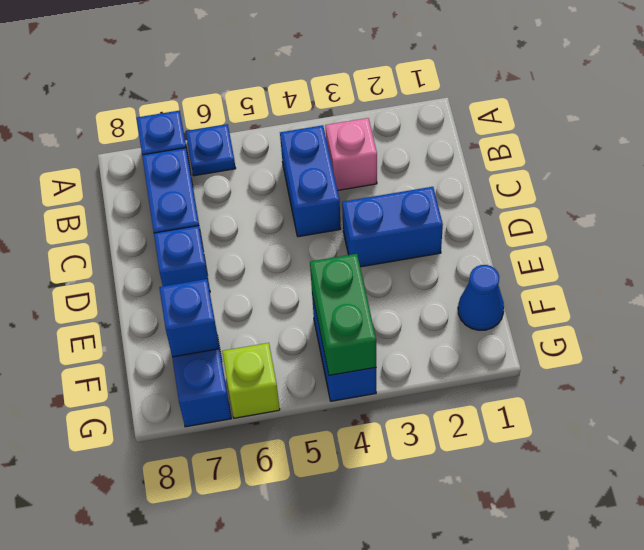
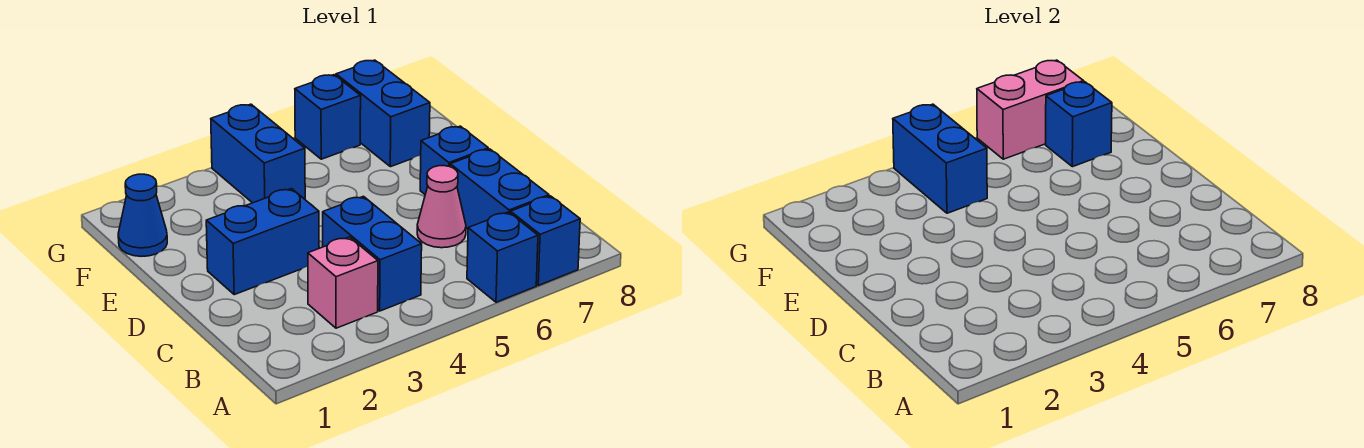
blue 1x1 plate [186,124,236,176] -> blue 1x1 brick [467,212,538,302]
none -> pink 1x1 cone [417,166,466,248]
green 1x2 brick [310,254,376,375] -> blue 1x2 brick [893,104,987,213]
lime 1x1 brick [222,343,280,418] -> blue 1x1 brick [295,75,361,159]
none -> pink 1x2 brick [977,60,1084,159]

